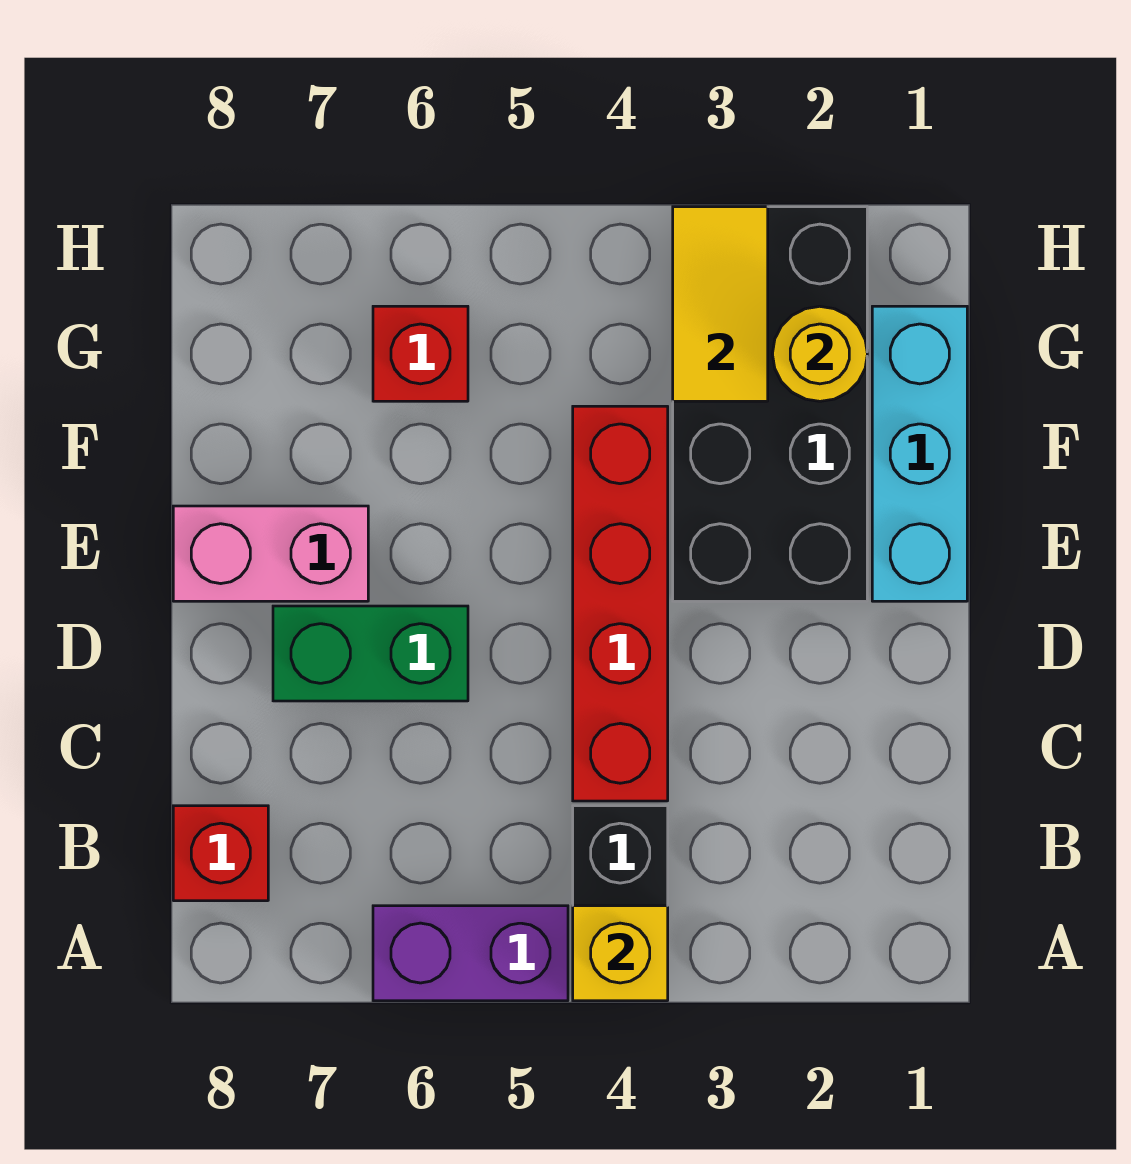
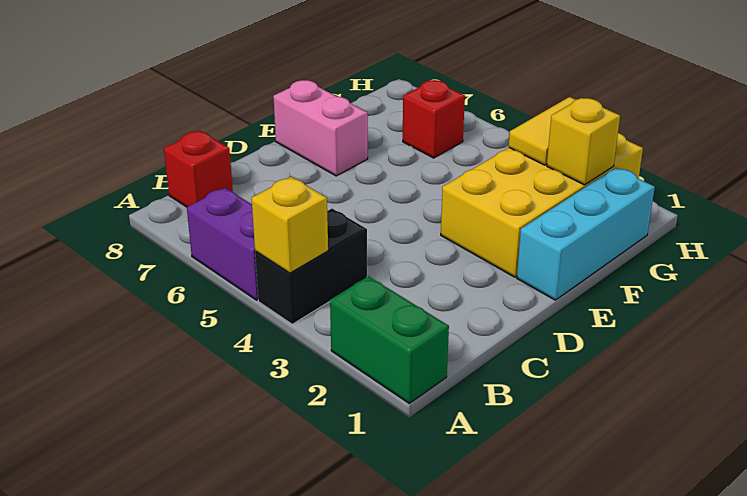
red 1x4 brick [573,406,668,801] -> none
green 1x2 brick [273,606,468,701] -> green 1x2 brick moved to [330,276,449,403]
black 2x4 brick [673,207,867,601] -> yellow 2x4 brick [441,133,643,277]
yellow 1x1 round brick [772,306,867,401] -> yellow 1x1 brick [547,98,620,185]

